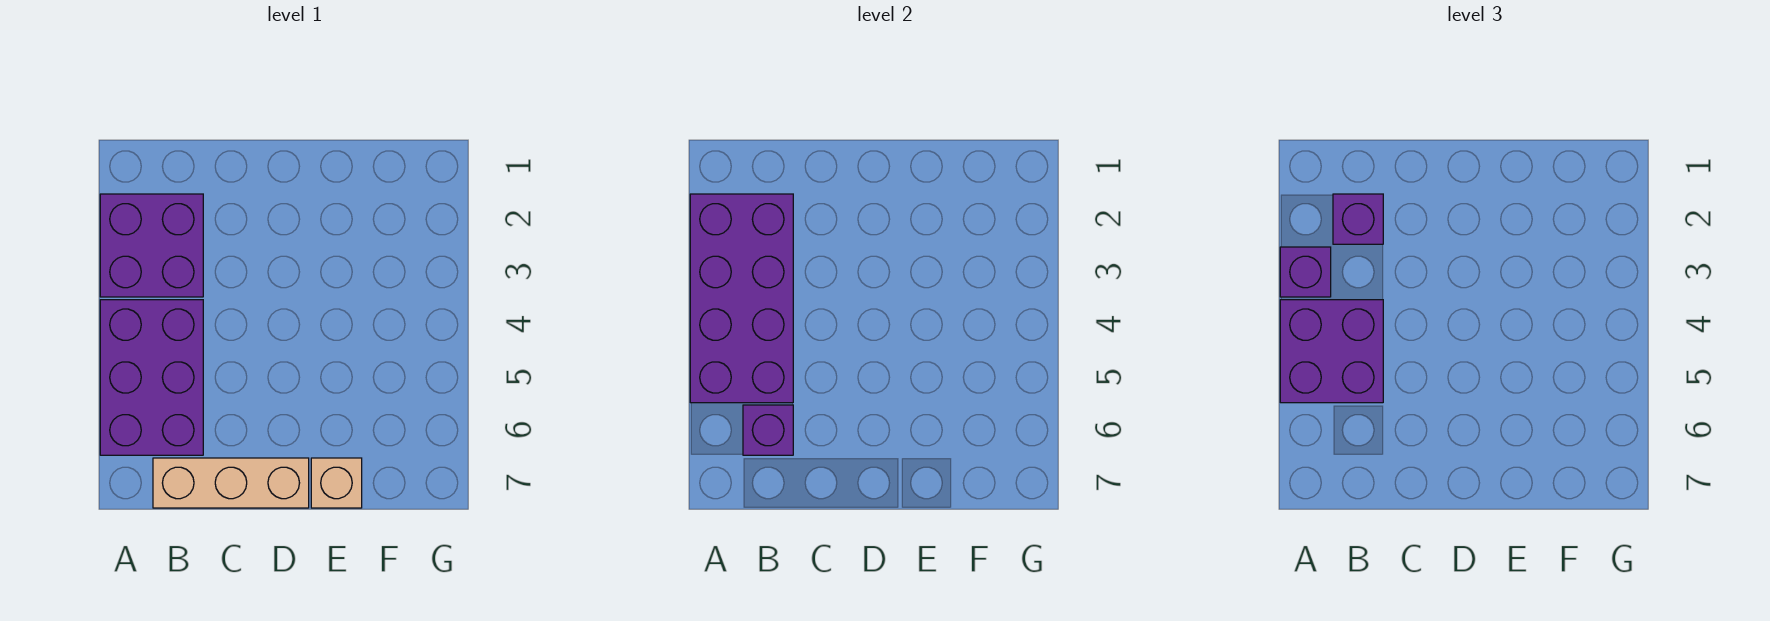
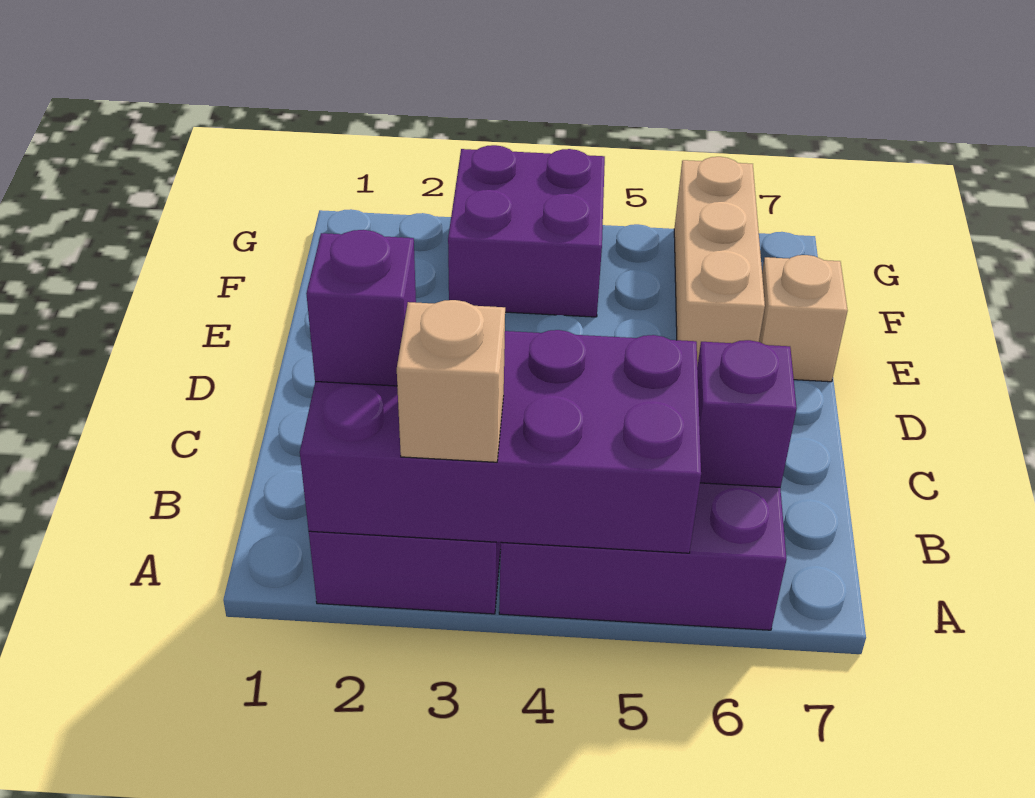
purple 1x1 brick [1280,247,1331,297] -> tan 1x1 brick [397,300,505,462]
purple 2x2 brick [1280,300,1383,403] -> purple 2x2 brick moved to [448,145,605,317]
tan 1x3 brick [153,458,309,508] -> tan 1x3 brick moved to [674,157,765,366]

